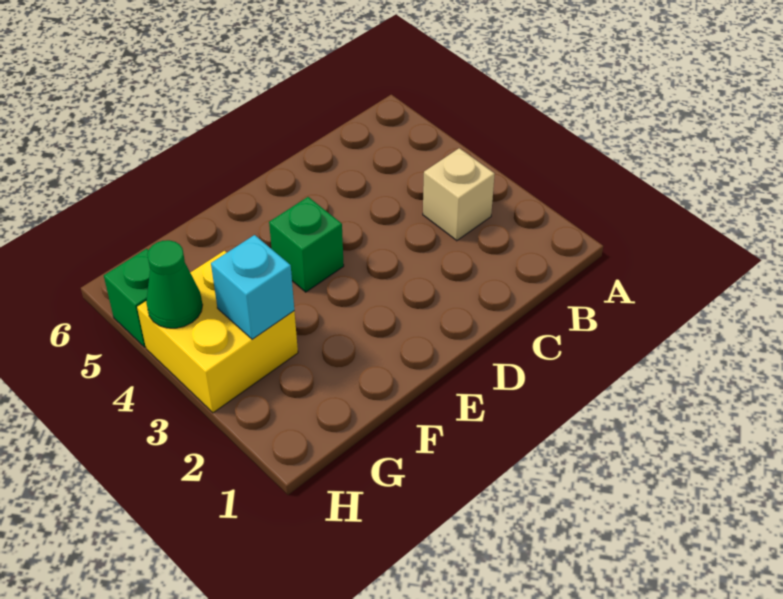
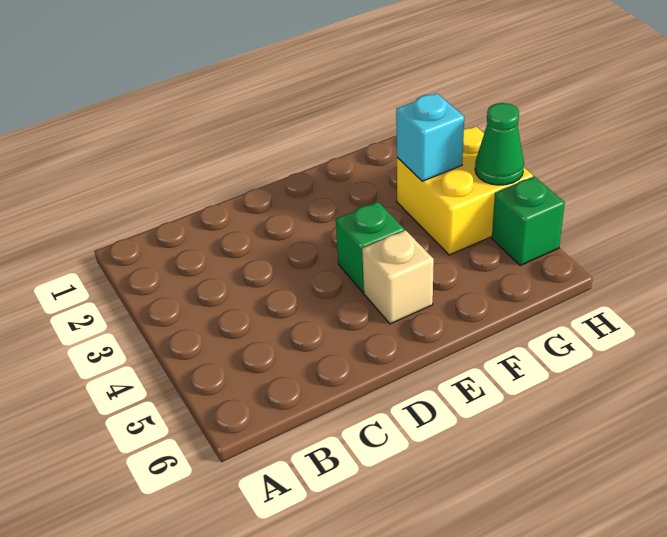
tan 1x1 brick [423,148,495,241] -> tan 1x1 brick moved to [362,230,434,324]

